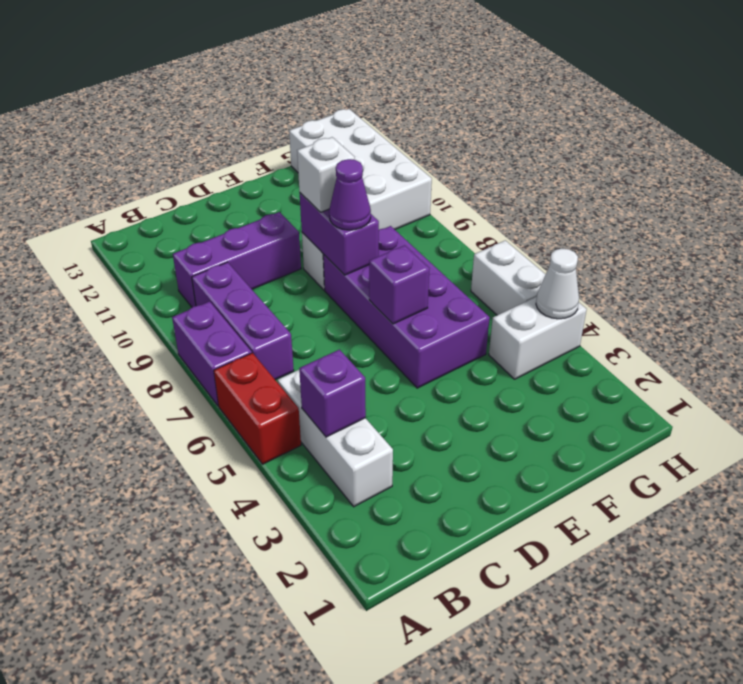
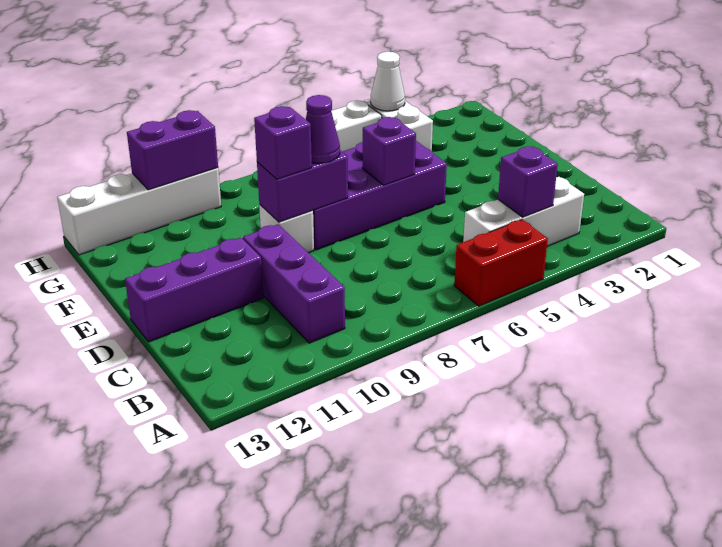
purple 1x2 brick [172,301,252,406] -> purple 1x2 brick moved to [127,110,218,190]
purple 1x3 brick [192,262,294,380] -> purple 1x3 brick moved to [125,238,263,342]
white 1x1 brick [297,137,355,212] -> purple 1x1 brick [254,106,312,179]
white 2x4 brick [289,109,432,229] -> white 1x4 brick [57,168,221,255]

